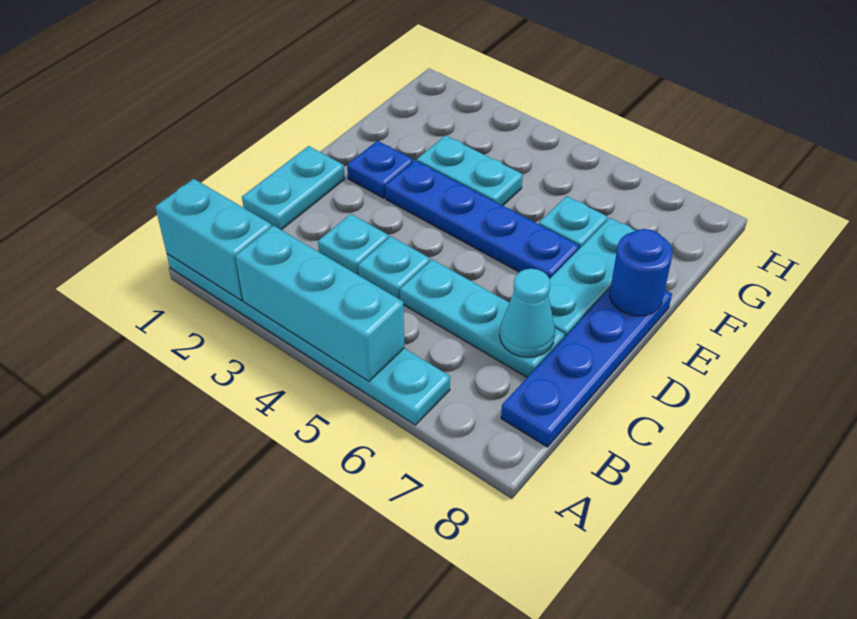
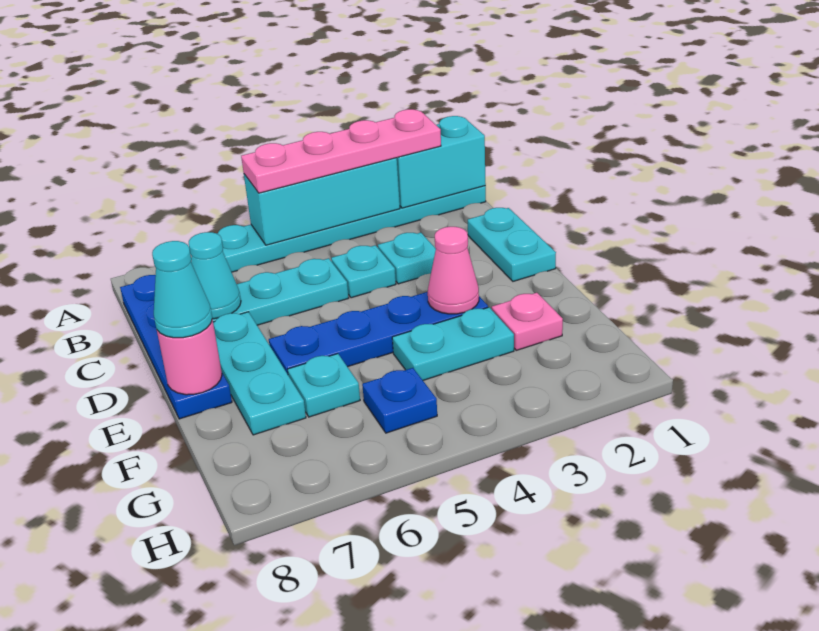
none -> pink 1x4 plate [241,109,441,193]
blue 1x1 plate [347,141,413,198] -> blue 1x1 plate moved to [362,368,437,433]
none -> pink 1x1 cone [428,227,479,314]
blue 1x1 round brick [610,229,673,316] -> pink 1x1 round brick [157,319,222,395]
none -> cyan 1x1 cone [152,241,212,338]
none -> pink 1x1 plate [492,293,563,350]

